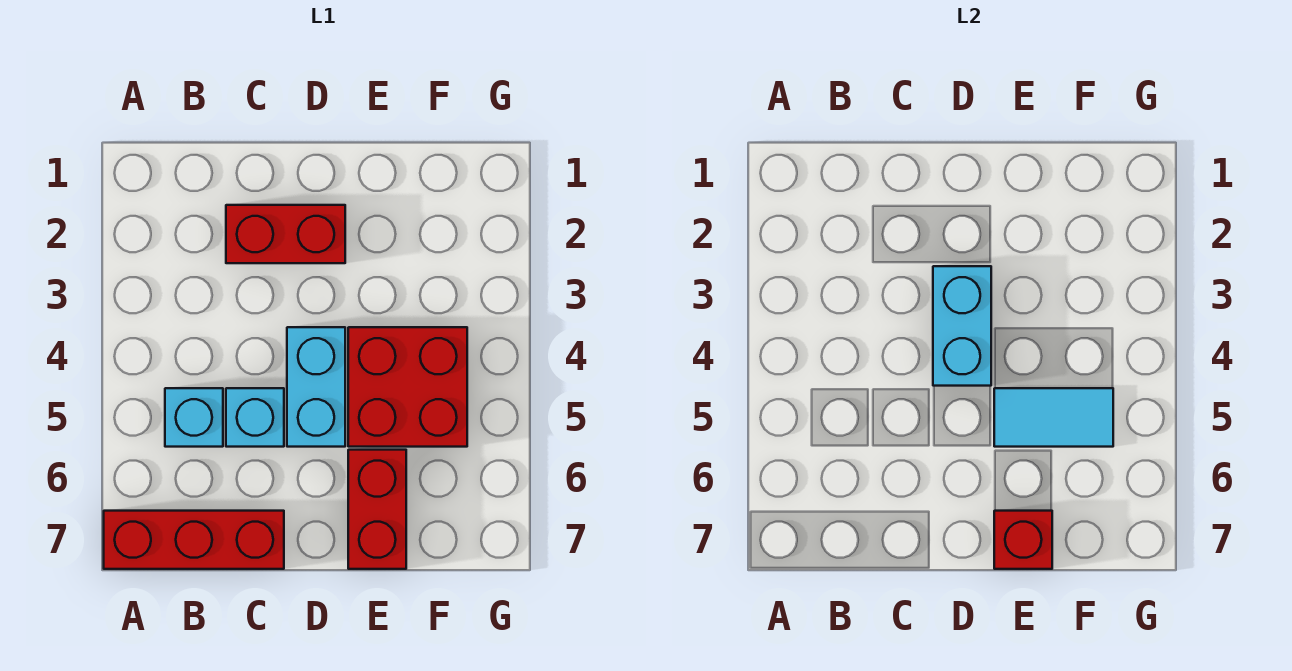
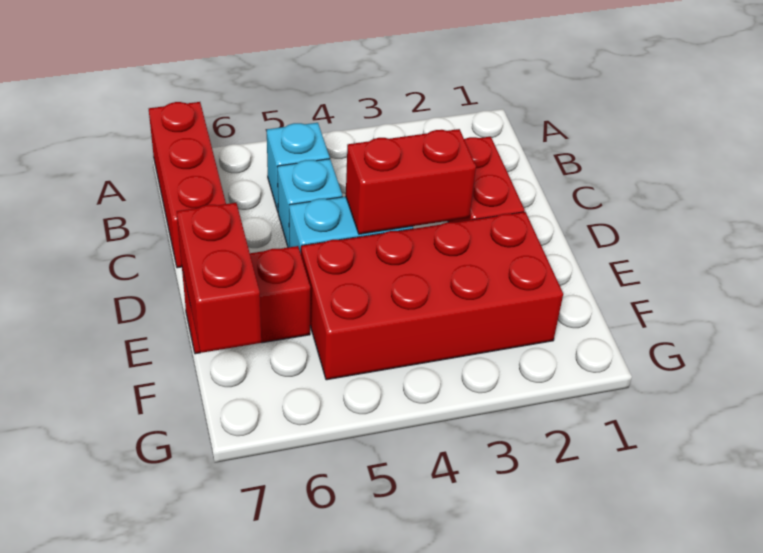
cyan 1x2 brick [933,266,991,386] -> red 1x2 brick [346,129,476,234]
red 2x2 brick [348,327,467,447] -> red 2x4 brick [301,212,563,380]
cyan 1x2 tile [994,388,1113,447] -> none
red 1x1 brick [994,511,1052,569] -> red 1x2 brick [177,203,261,353]

